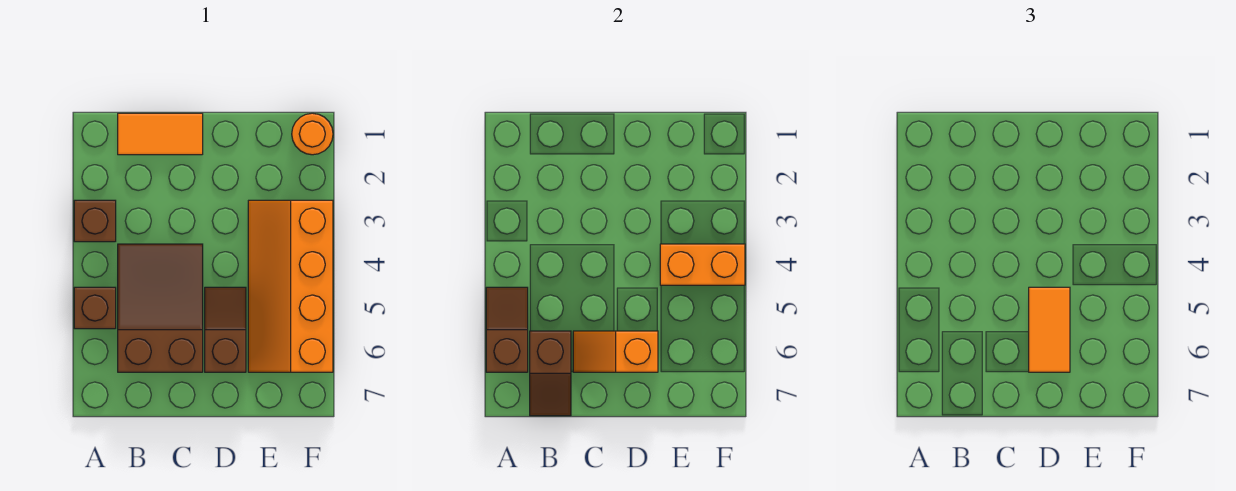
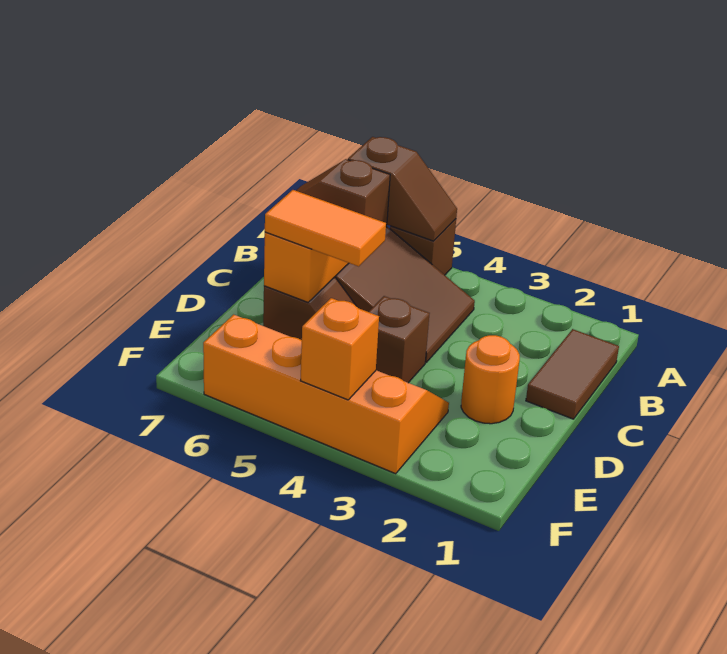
brown 1x1 brick [74,200,116,242] -> brown 1x1 brick moved to [369,296,430,383]
orange 1x2 tile [118,113,203,155] -> brown 1x2 tile [526,329,619,419]
orange 1x2 brick [660,244,745,285] -> orange 1x1 brick [301,298,379,400]
orange 1x1 round brick [292,113,333,155] -> orange 1x1 round brick moved to [461,335,520,424]

